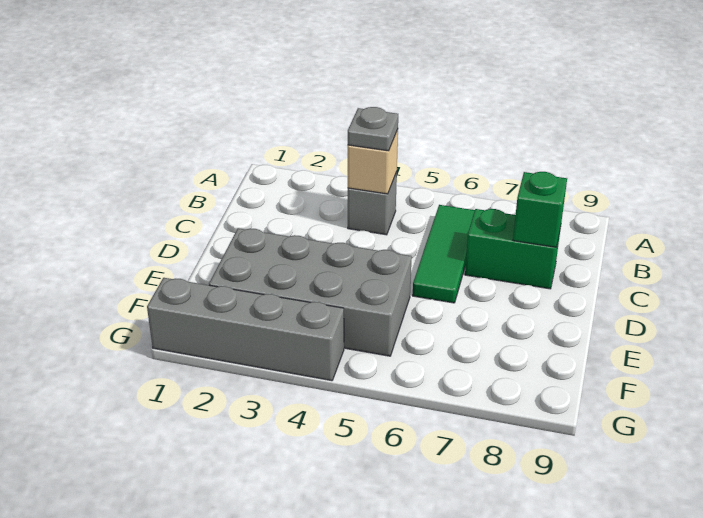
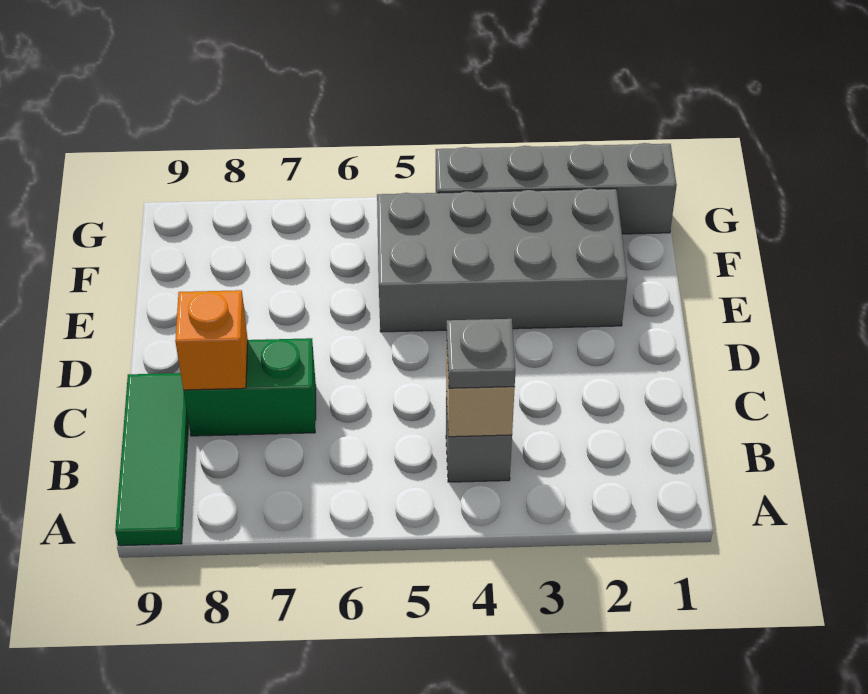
green 1x3 tile [413,205,475,303] -> green 1x3 tile moved to [115,373,189,546]
green 1x1 brick [513,172,567,247] -> orange 1x1 brick [175,290,248,390]

